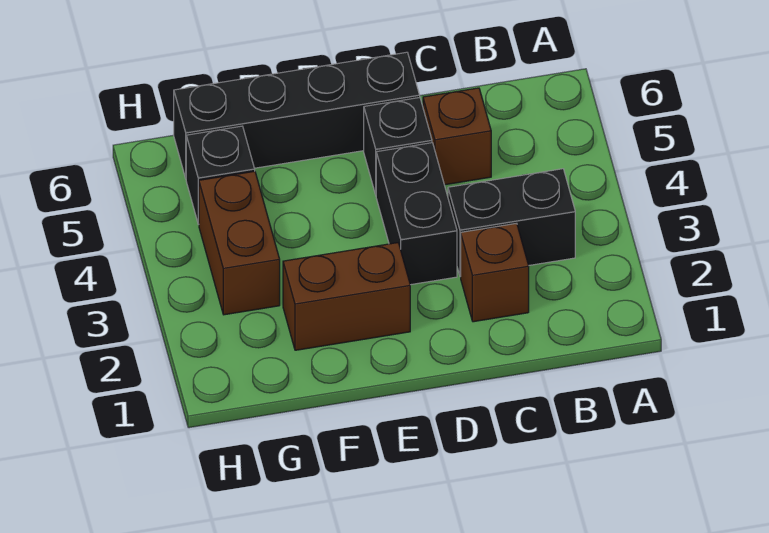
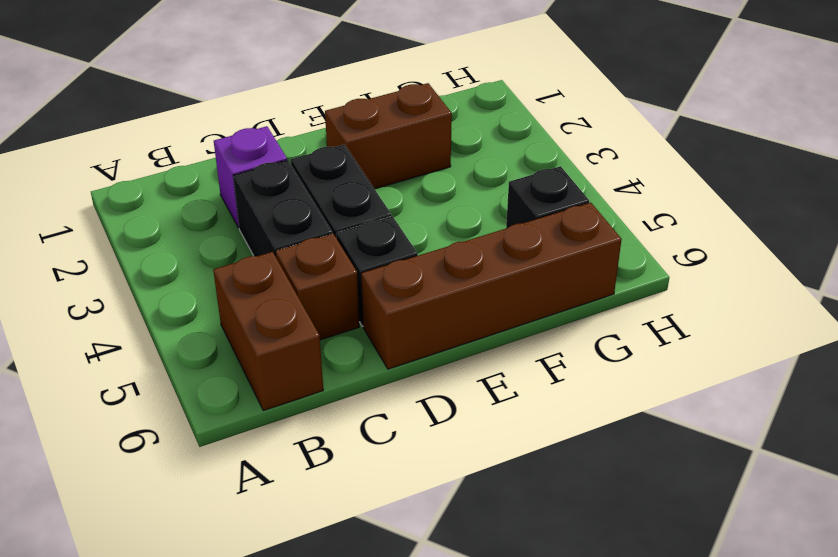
black 1x2 brick [448,169,575,277] -> black 1x2 brick turned to [233,160,332,257]
brown 1x1 brick [461,223,529,322] -> purple 1x1 brick [214,126,287,228]
black 1x4 brick [174,52,420,178] -> brown 1x4 brick [361,203,622,369]
brown 1x2 brick [199,171,280,315] -> brown 1x2 brick moved to [213,252,323,411]

